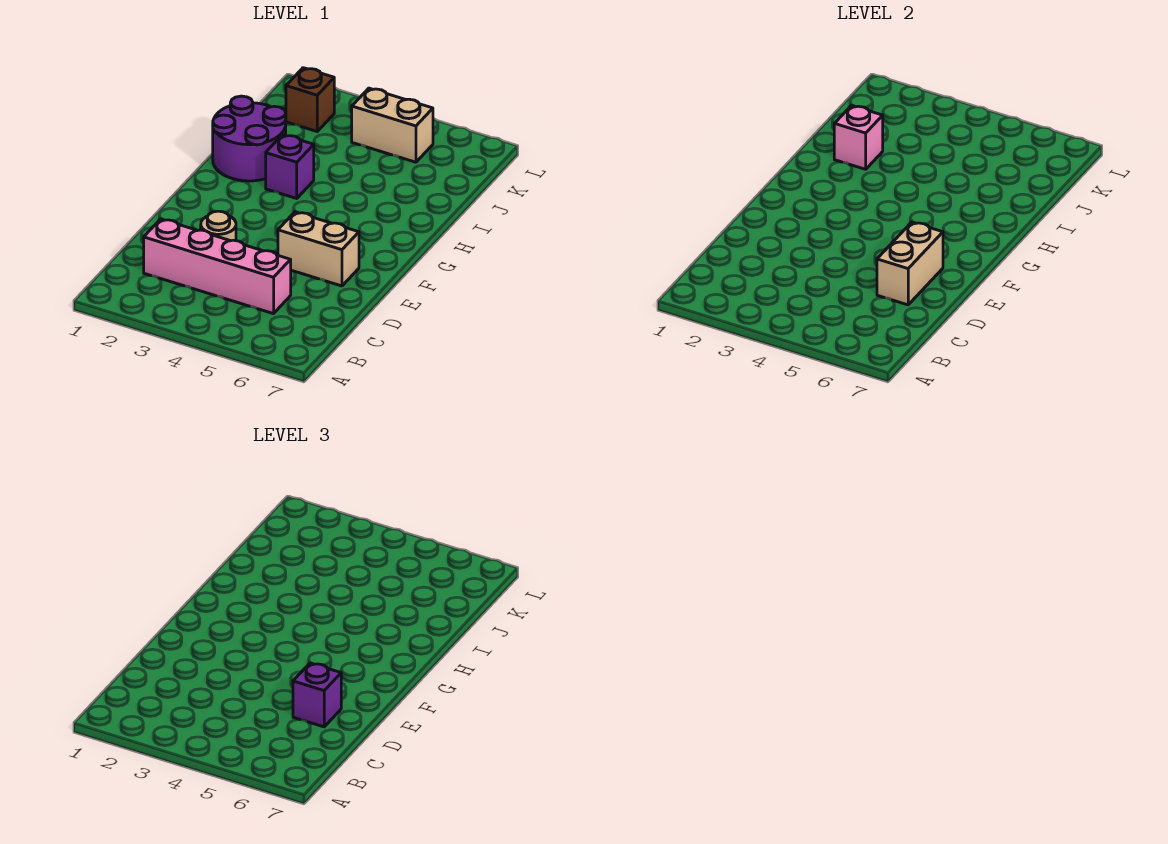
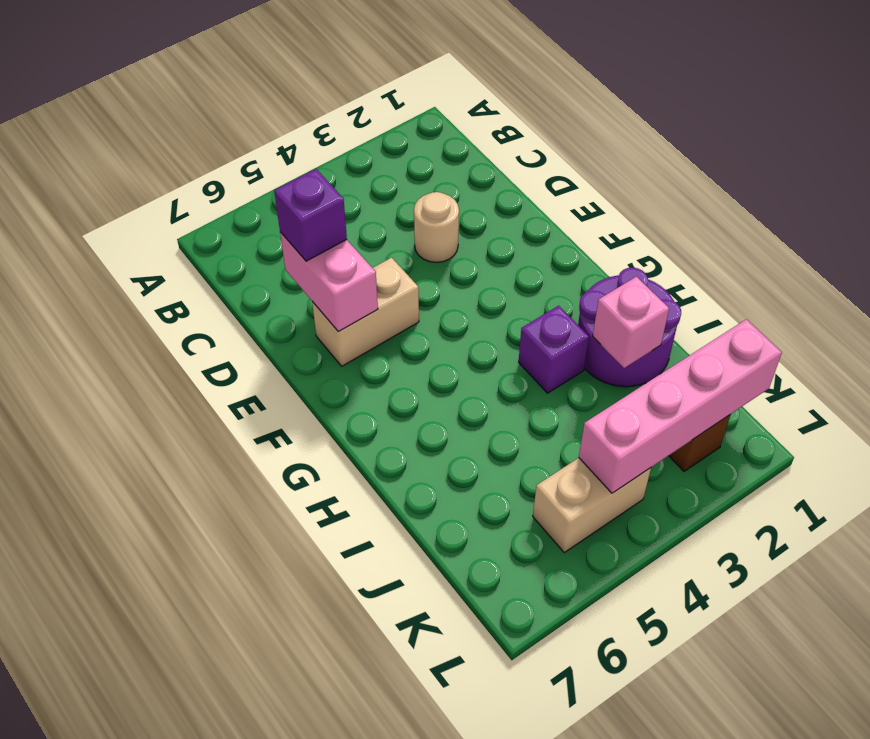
pink 1x4 brick [144,219,291,314] -> pink 1x4 brick moved to [579,319,782,493]
tan 1x2 brick [877,222,943,305] -> pink 1x2 brick [280,232,378,332]

